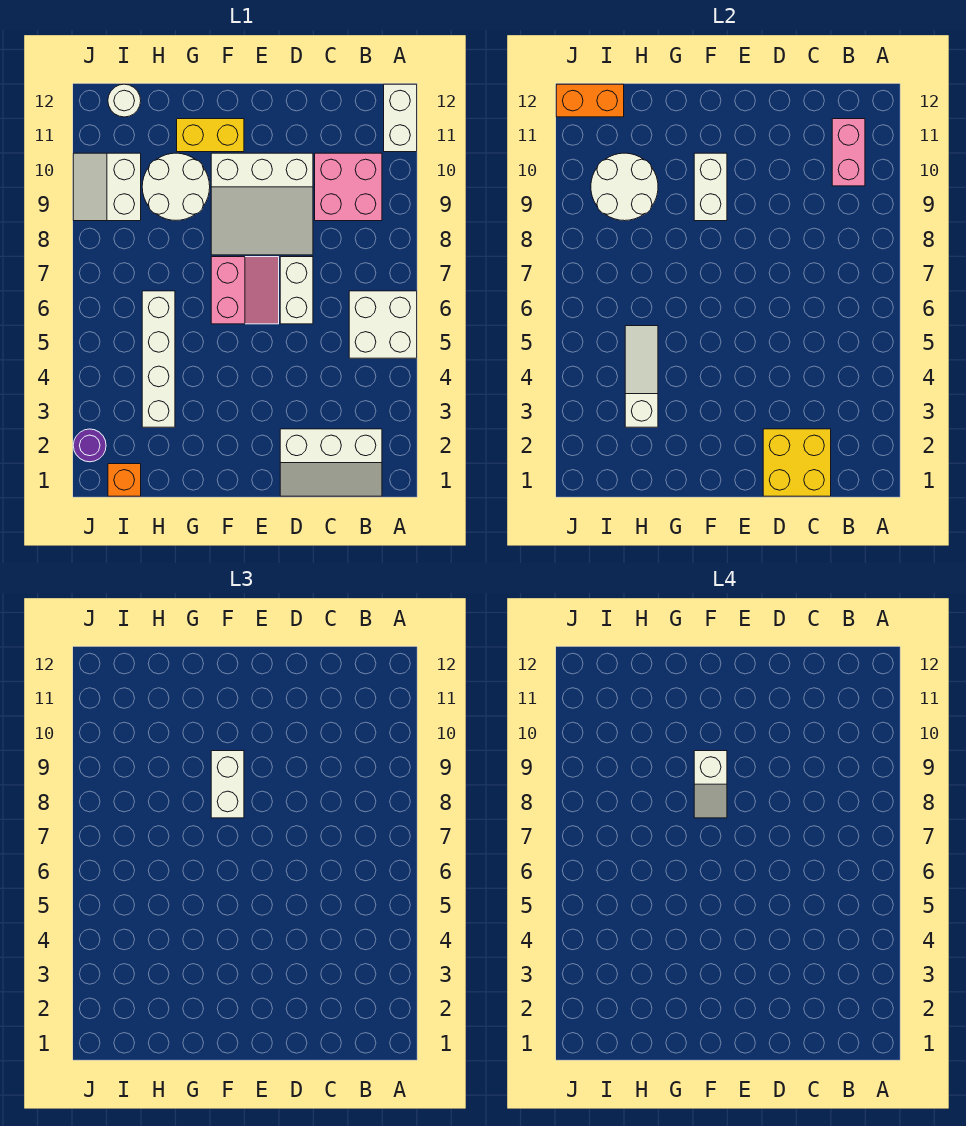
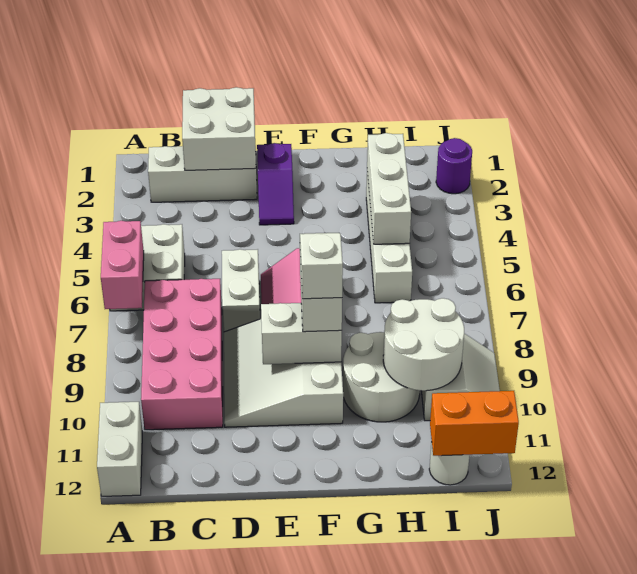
pink 2x2 brick [315,153,382,221] -> pink 2x4 brick [141,279,223,430]
pink 1x2 brick [832,119,865,186] -> pink 1x2 brick moved to [101,221,144,309]
yellow 2x2 brick [763,429,831,496] -> white 2x2 brick [182,87,256,170]
white 3x3 slope [211,153,313,255] -> white 3x3 slope turned to [224,319,343,427]
none -> purple 1x2 slope [257,143,294,225]
white 1x2 brick [694,153,727,221] -> white 1x2 brick turned to [261,303,342,364]
yellow 1x2 brick [177,119,244,152] -> none
white 1x3 slope [625,326,658,427] -> white 1x3 brick [367,133,411,244]
orange 1x1 brick [108,464,141,496] -> none

